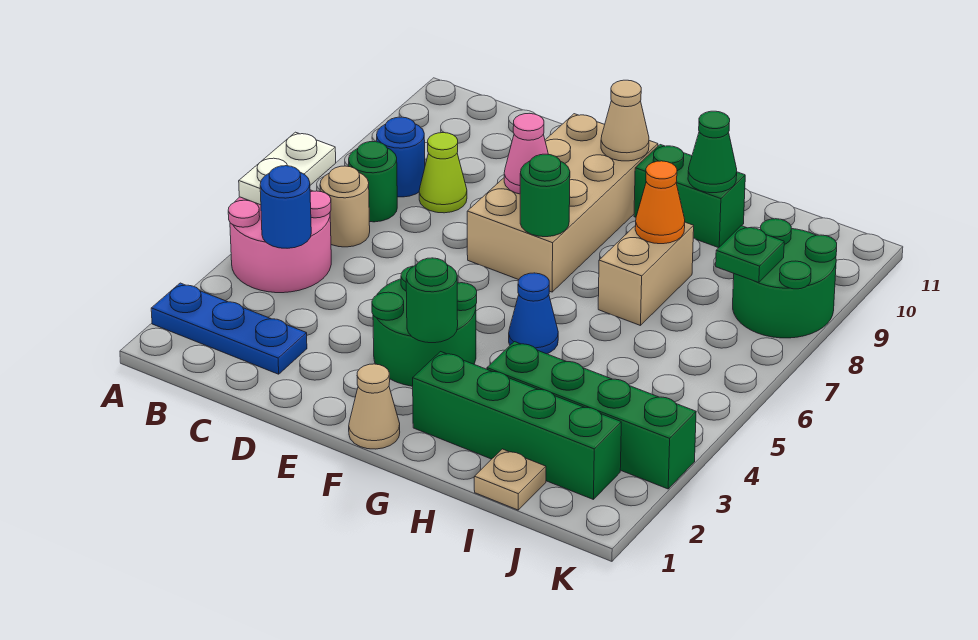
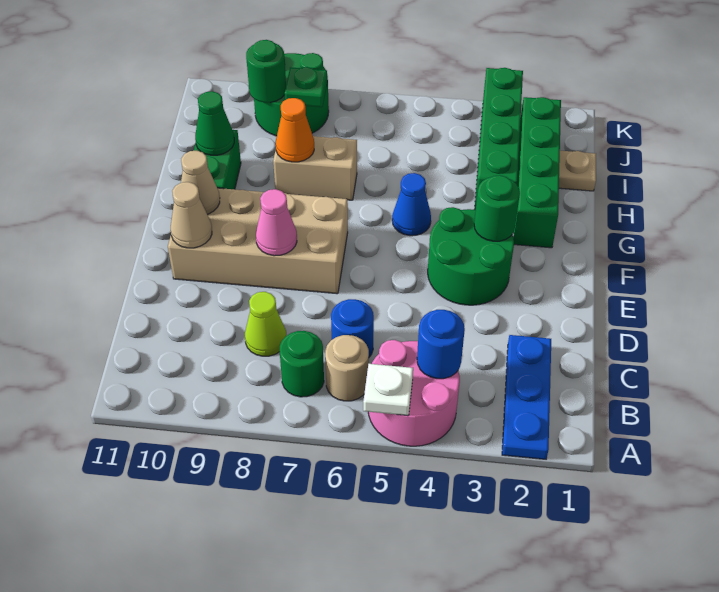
white 1x2 plate [239,132,336,205] -> white 1x1 plate [363,364,413,416]
blue 1x1 round brick [377,117,425,197] -> blue 1x1 round brick moved to [331,299,374,357]
tan 1x1 cone [349,364,400,449] -> tan 1x1 cone moved to [171,182,212,248]
green 1x1 round brick [520,154,570,237] -> green 1x1 round brick moved to [246,40,286,103]

